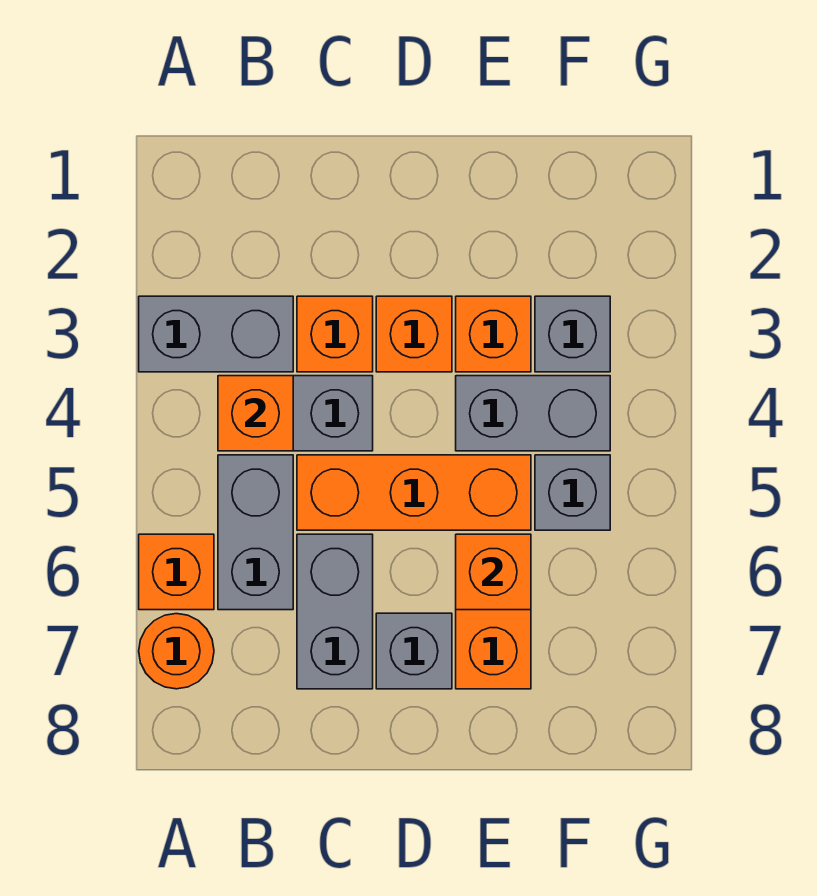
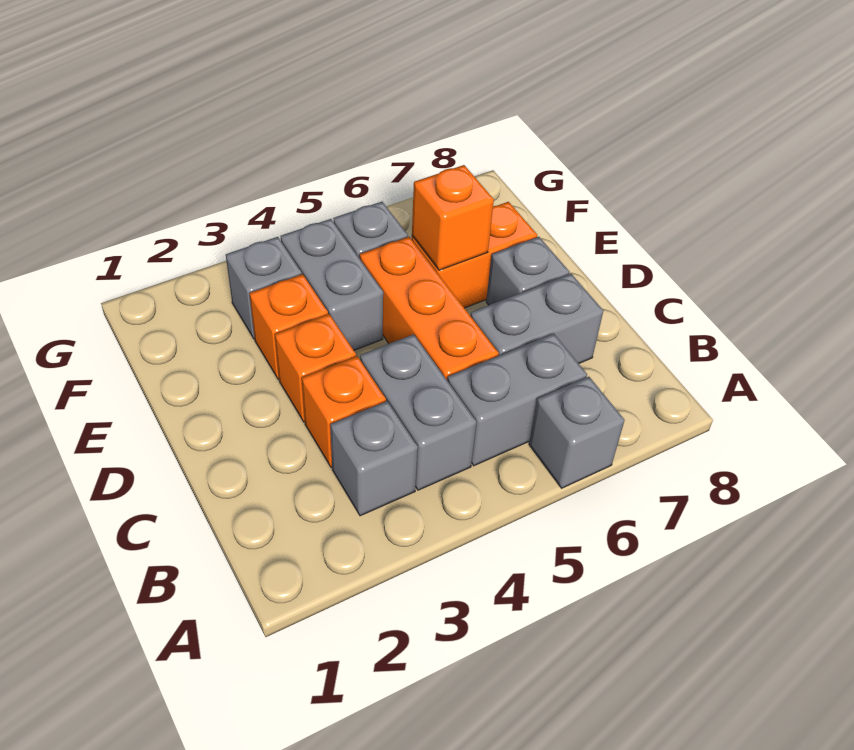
grey 1x2 brick [139,296,293,372] -> grey 1x1 brick [330,401,418,516]
orange 1x1 brick [139,534,214,610] -> grey 1x1 brick [529,377,625,488]
orange 1x1 round brick [139,614,214,689] -> none
orange 1x1 brick [218,376,293,451] -> none

